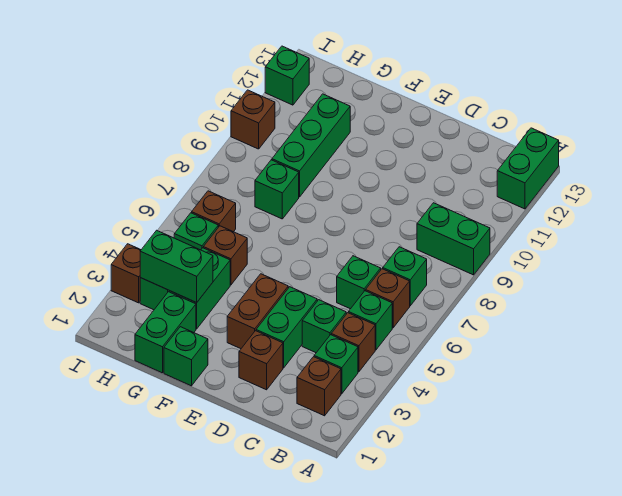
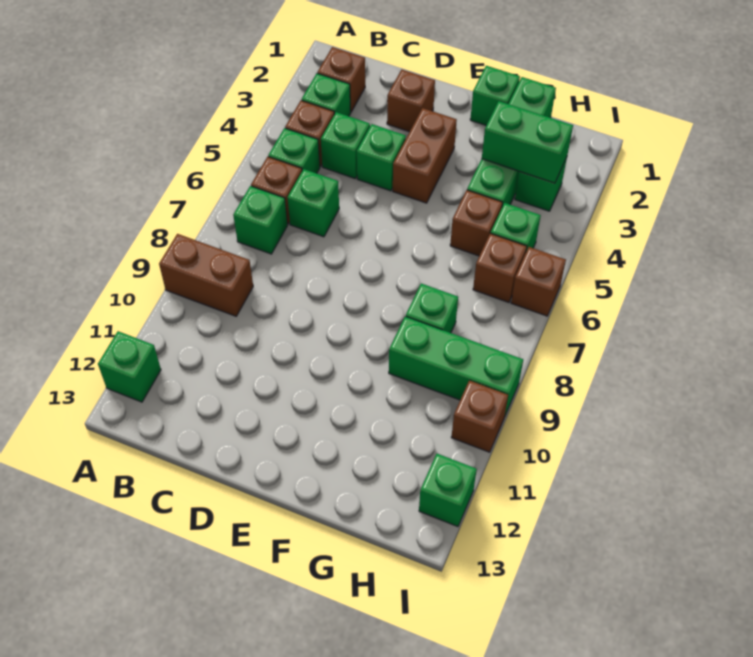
green 1x2 brick [417,203,490,275] -> brown 1x2 brick [159,234,253,316]
green 1x2 brick [497,128,559,209] -> green 1x1 brick [98,331,161,402]
green 1x2 brick [256,287,317,368] -> green 1x1 brick [357,124,406,191]
green 1x3 brick [272,94,350,197] -> green 1x3 brick turned to [389,316,523,417]
brown 1x1 brick [111,244,141,303] -> brown 1x1 brick moved to [511,247,566,316]

